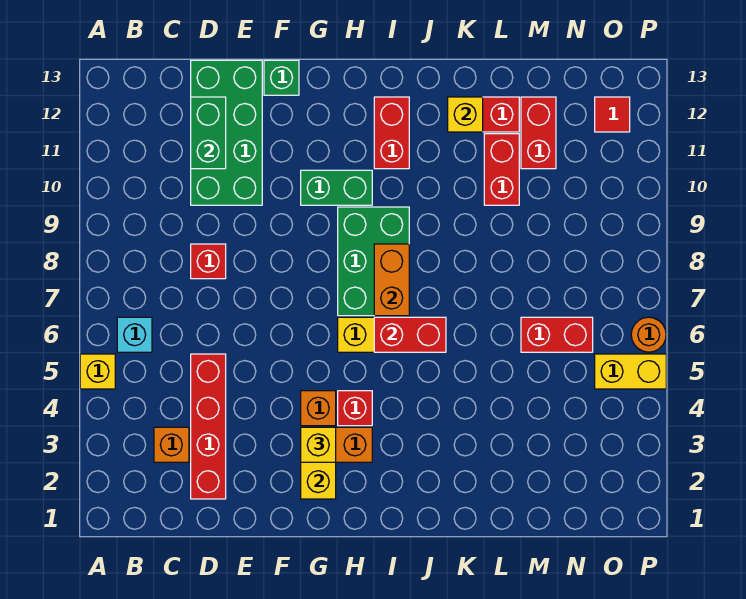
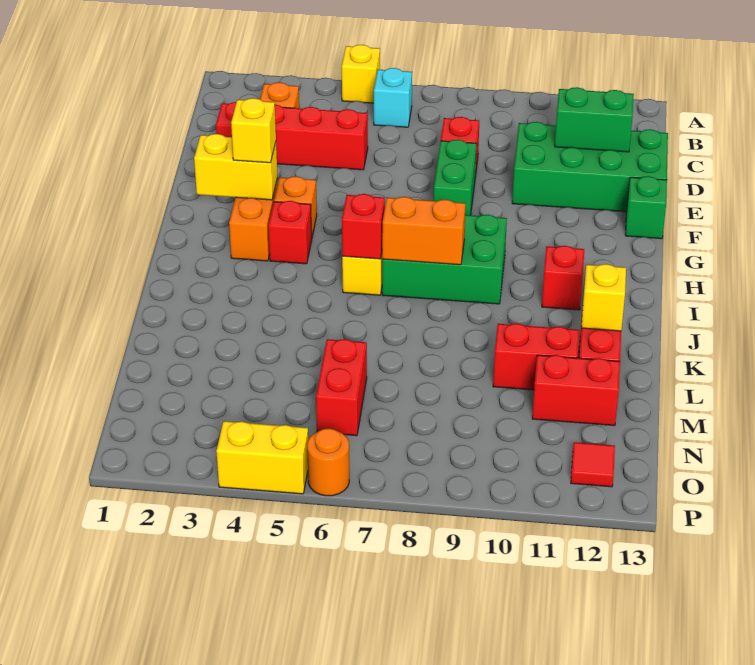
green 1x2 brick [301,170,372,205] -> green 1x2 brick moved to [433,140,477,215]
red 1x2 brick [374,317,446,352] -> red 1x1 brick [342,194,385,259]
red 1x2 brick [374,97,409,169] -> red 1x1 brick [542,246,584,310]
yellow 1x2 brick [595,354,666,389] -> yellow 1x2 brick turned to [216,421,308,494]

